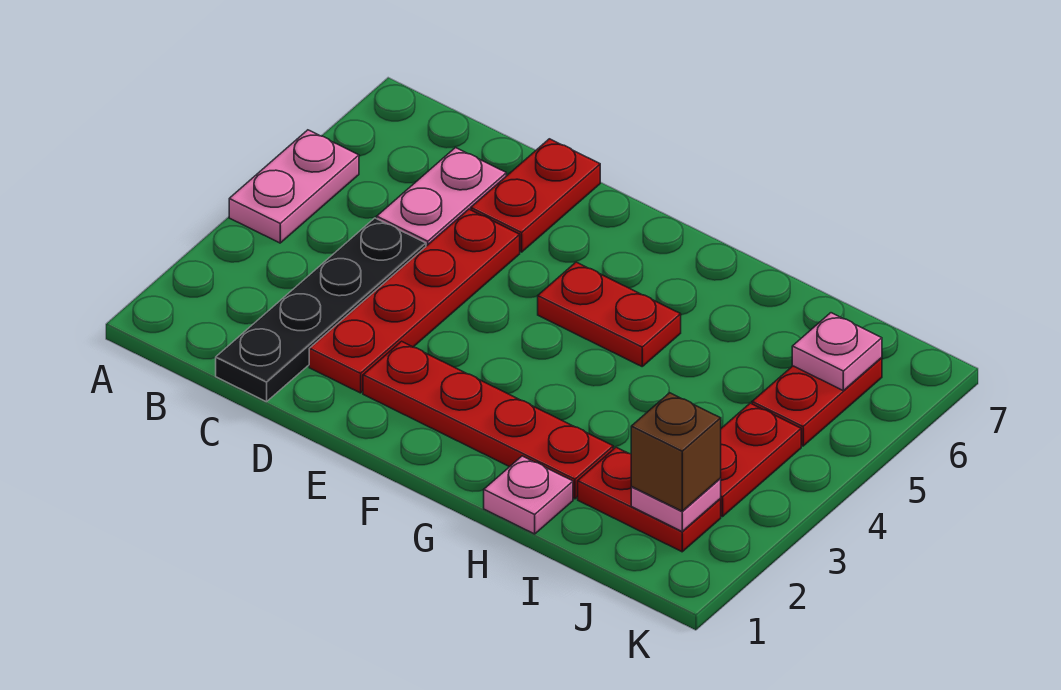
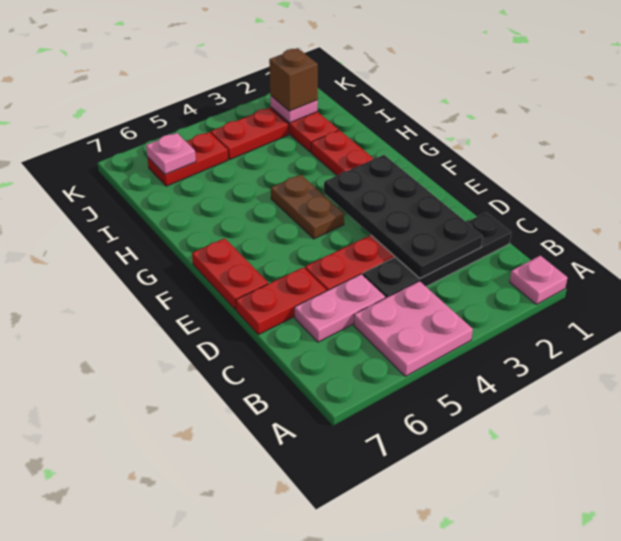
pink 1x2 plate [229,130,359,243] -> pink 2x2 plate [354,281,473,376]
none -> black 2x4 plate [324,155,483,278]
none -> brown 1x2 plate [271,175,344,239]
red 1x2 plate [538,262,681,366] -> red 1x2 plate moved to [192,238,268,310]
pink 1x1 plate [484,456,573,534] -> pink 1x1 plate moved to [510,256,567,304]

